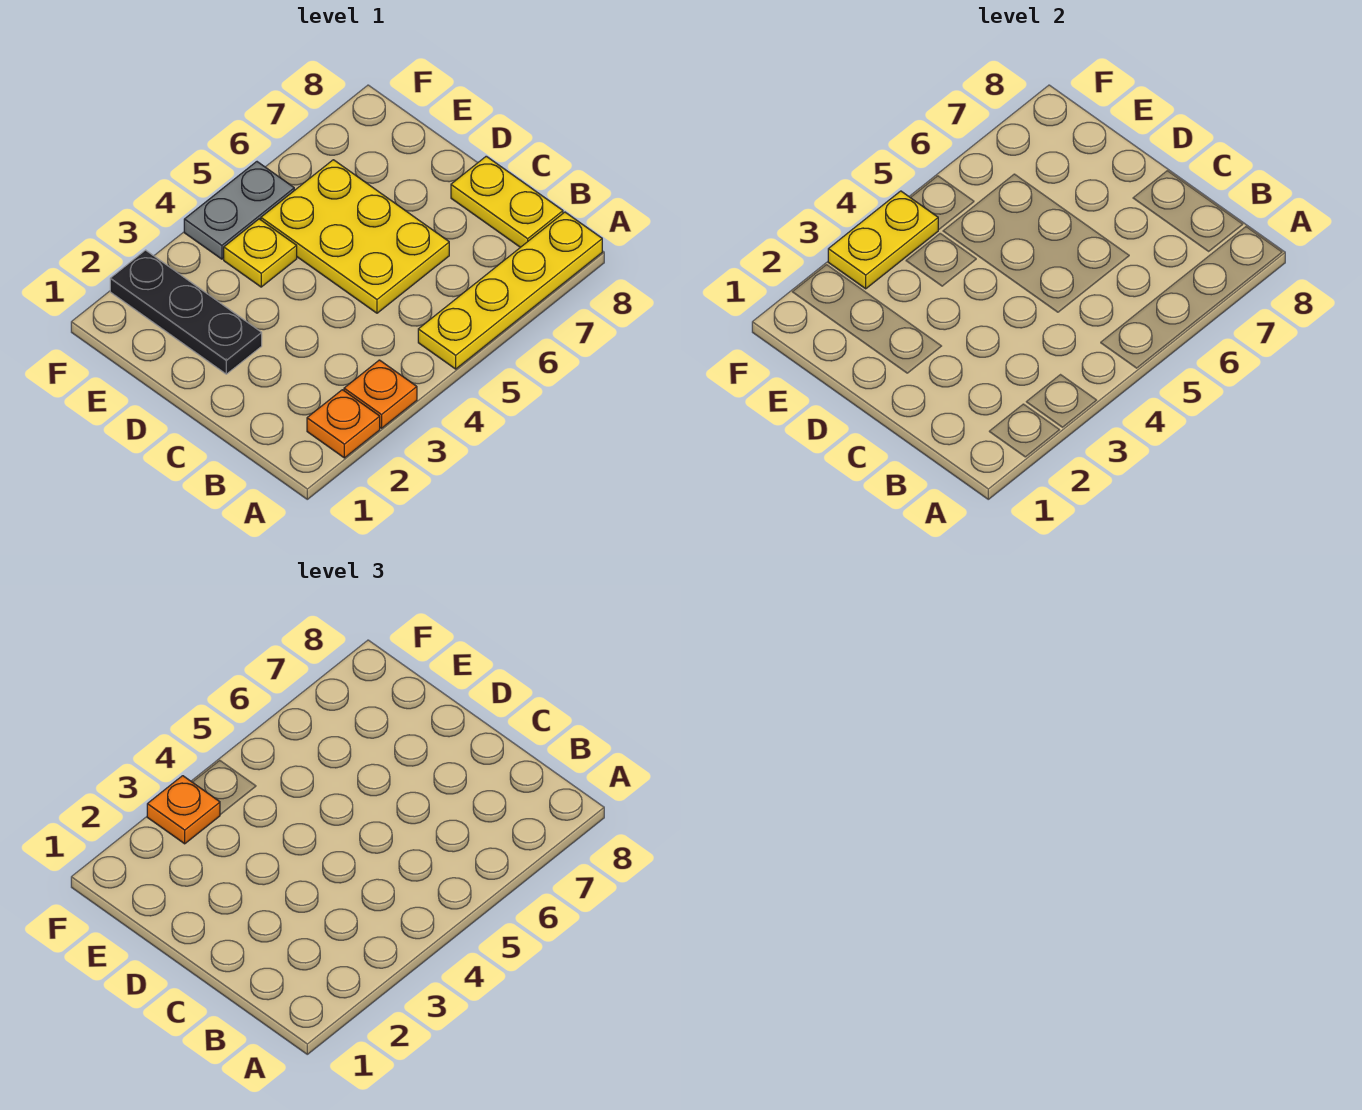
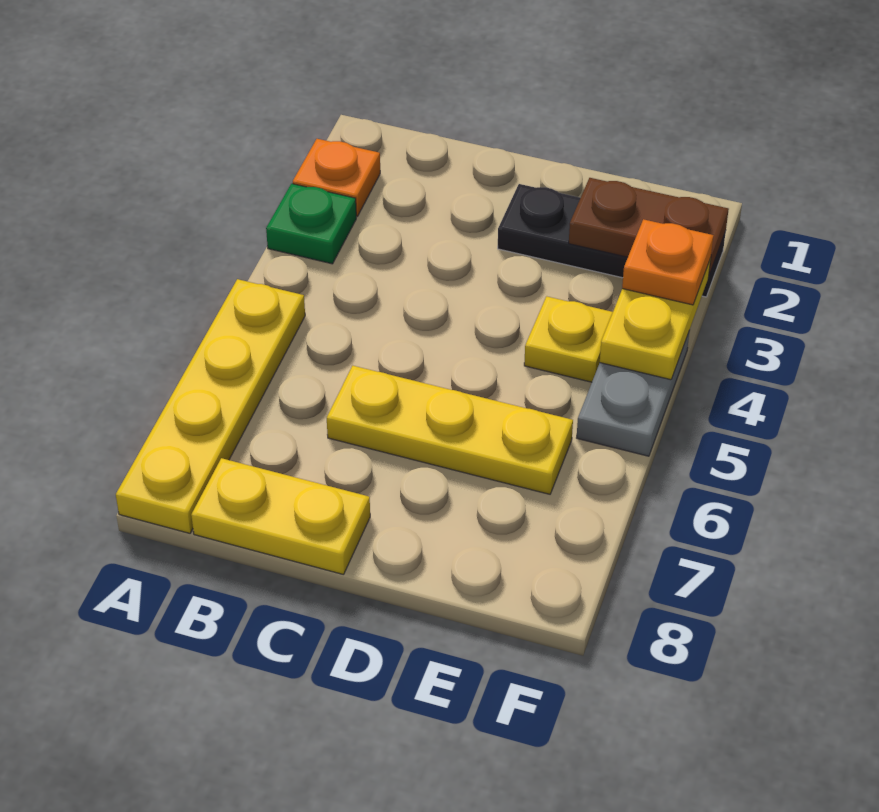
orange 1x1 plate [344,360,417,428] -> green 1x1 plate [266,184,356,264]
yellow 2x3 plate [261,160,449,313] -> yellow 1x3 plate [327,366,573,494]
none -> brown 1x2 plate [569,178,729,275]

